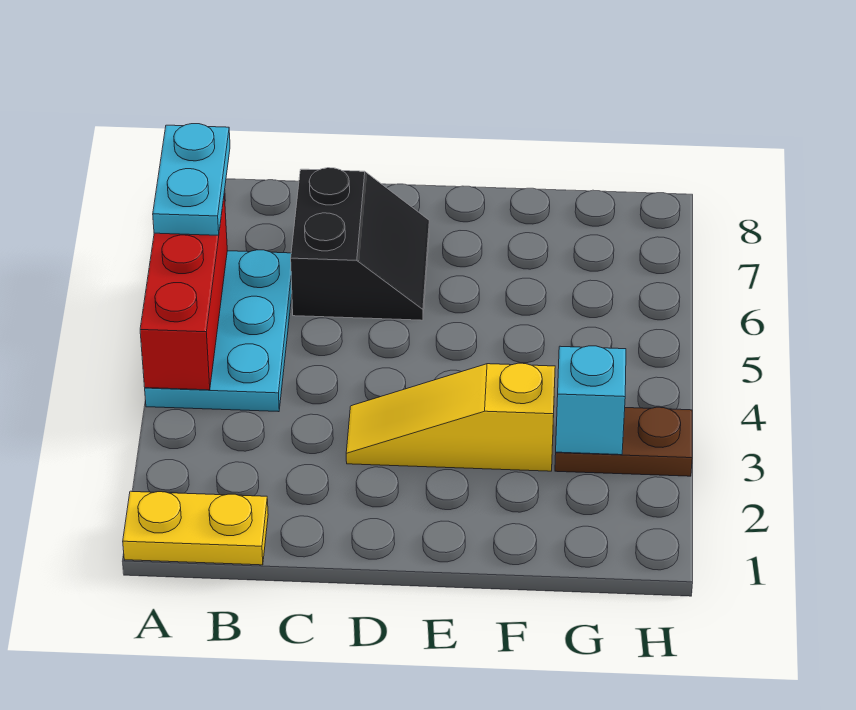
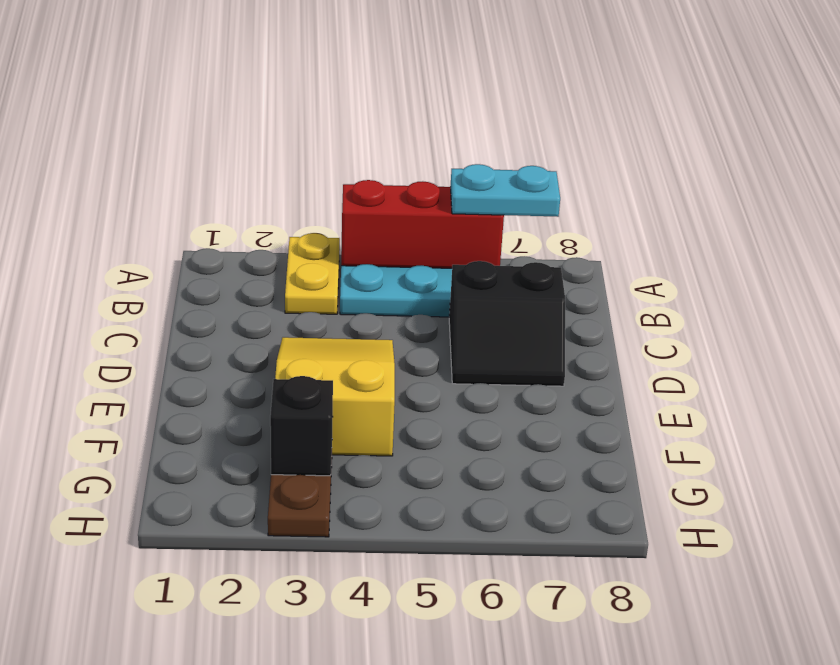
yellow 1x2 plate [123,491,268,565] -> yellow 1x2 plate moved to [285,233,340,314]
yellow 1x3 slope [346,363,555,471] -> yellow 2x3 slope [275,337,395,456]
cyan 1x1 brick [556,346,626,455] -> black 1x1 brick [270,376,333,476]

